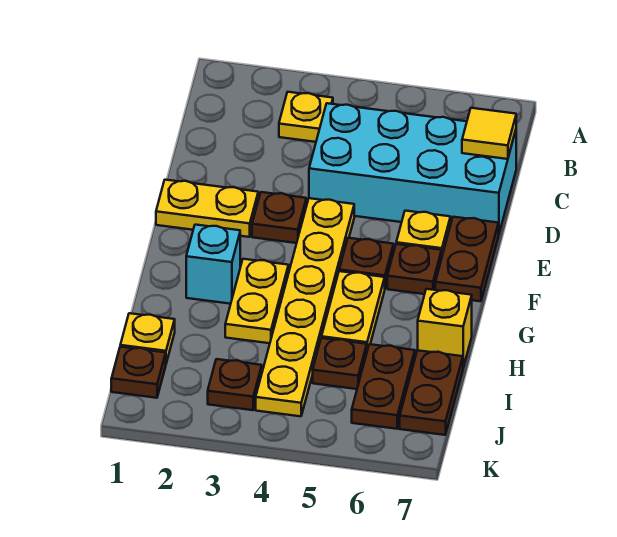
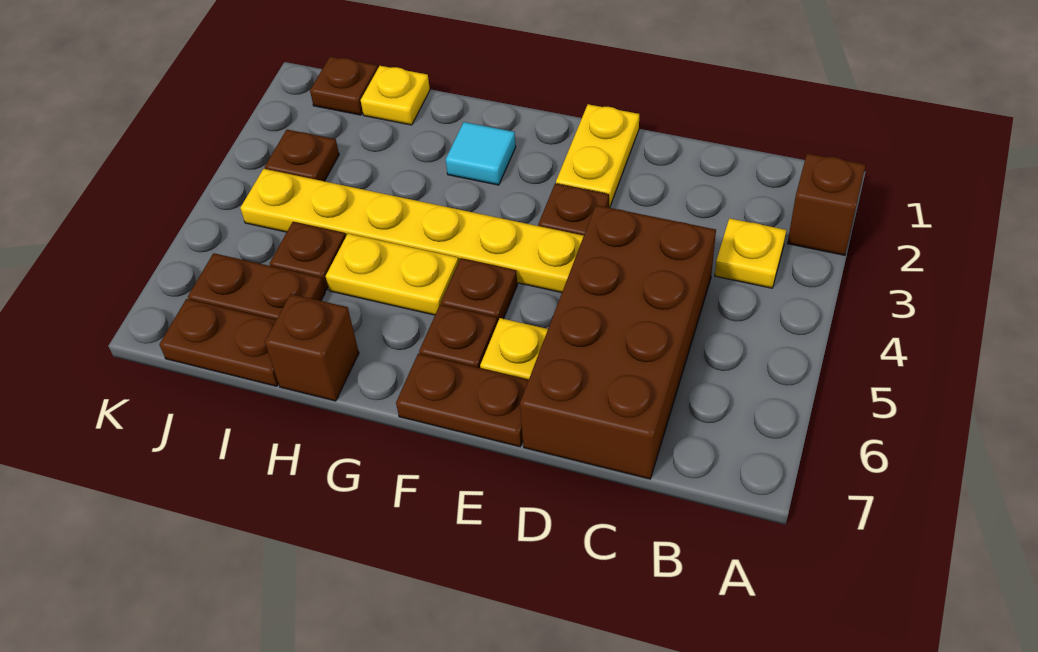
none -> brown 1x1 brick [787,153,866,255]
cyan 2x4 brick [309,103,516,233] -> brown 2x4 brick [520,205,716,479]
yellow 1x1 tile [462,108,516,159] -> none
cyan 1x1 brick [186,225,240,304] -> cyan 1x1 tile [446,122,516,185]
yellow 1x2 plate [225,259,289,343] -> none
yellow 1x1 brick [418,289,472,367] -> brown 1x1 brick [265,294,359,401]

